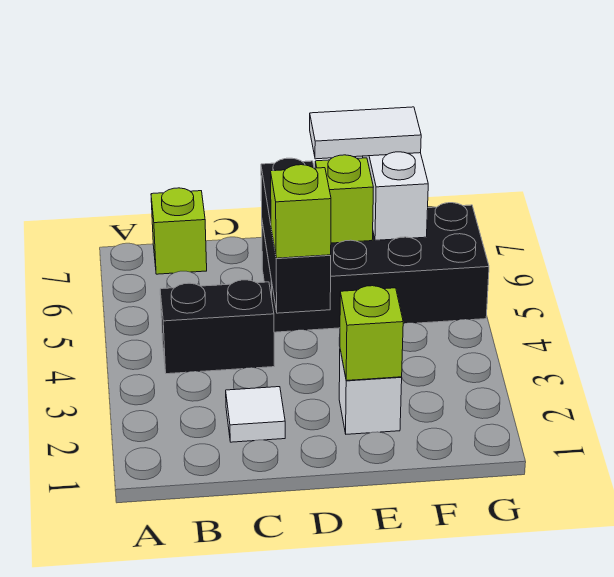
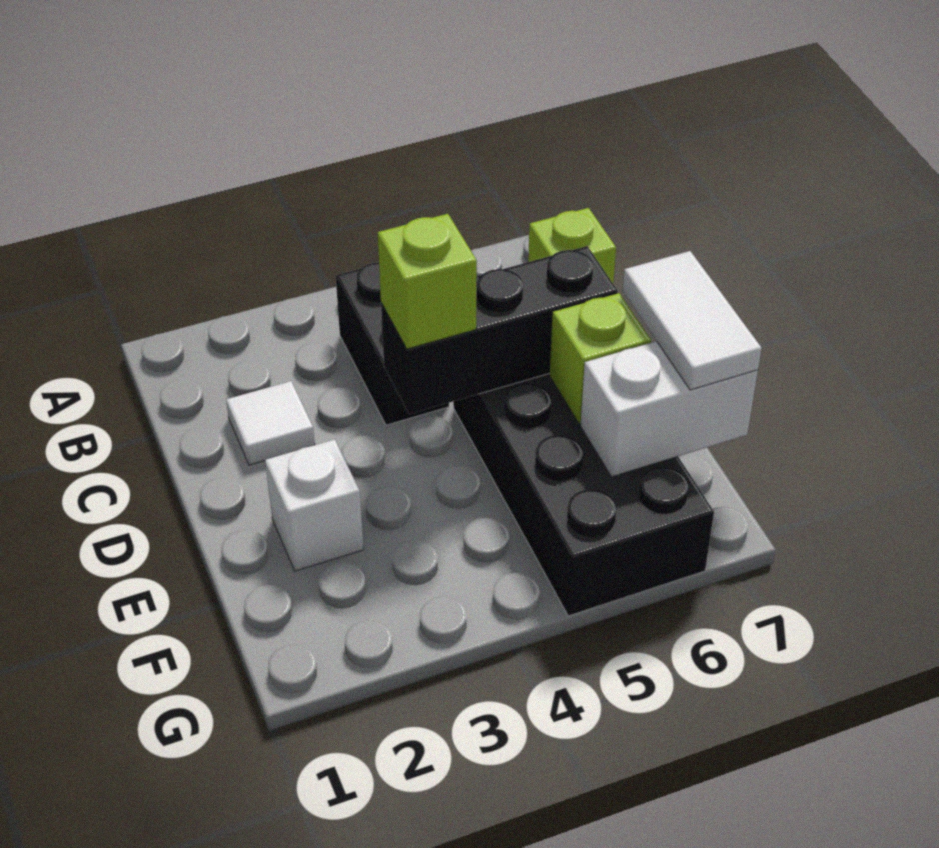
lime 1x1 brick [340,286,403,381] -> none

